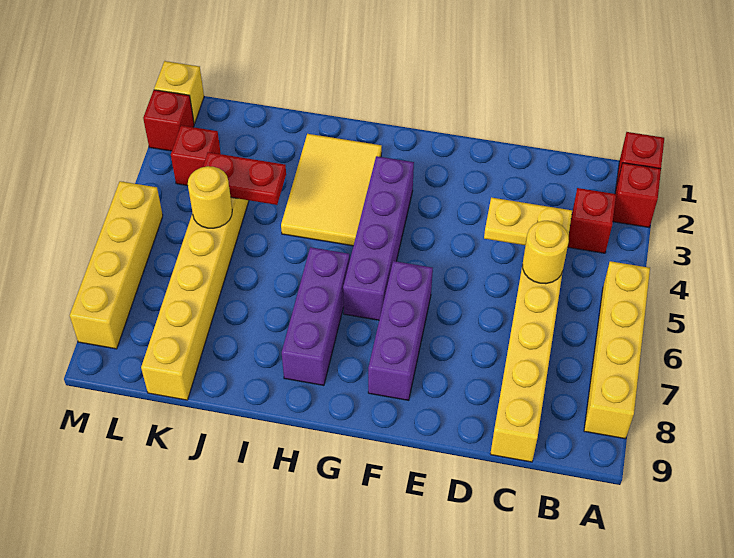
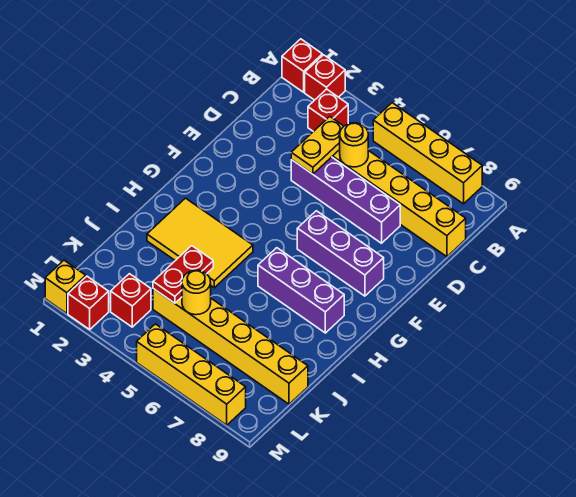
purple 1x4 brick [343,156,414,320] -> purple 1x4 brick moved to [291,157,400,243]

